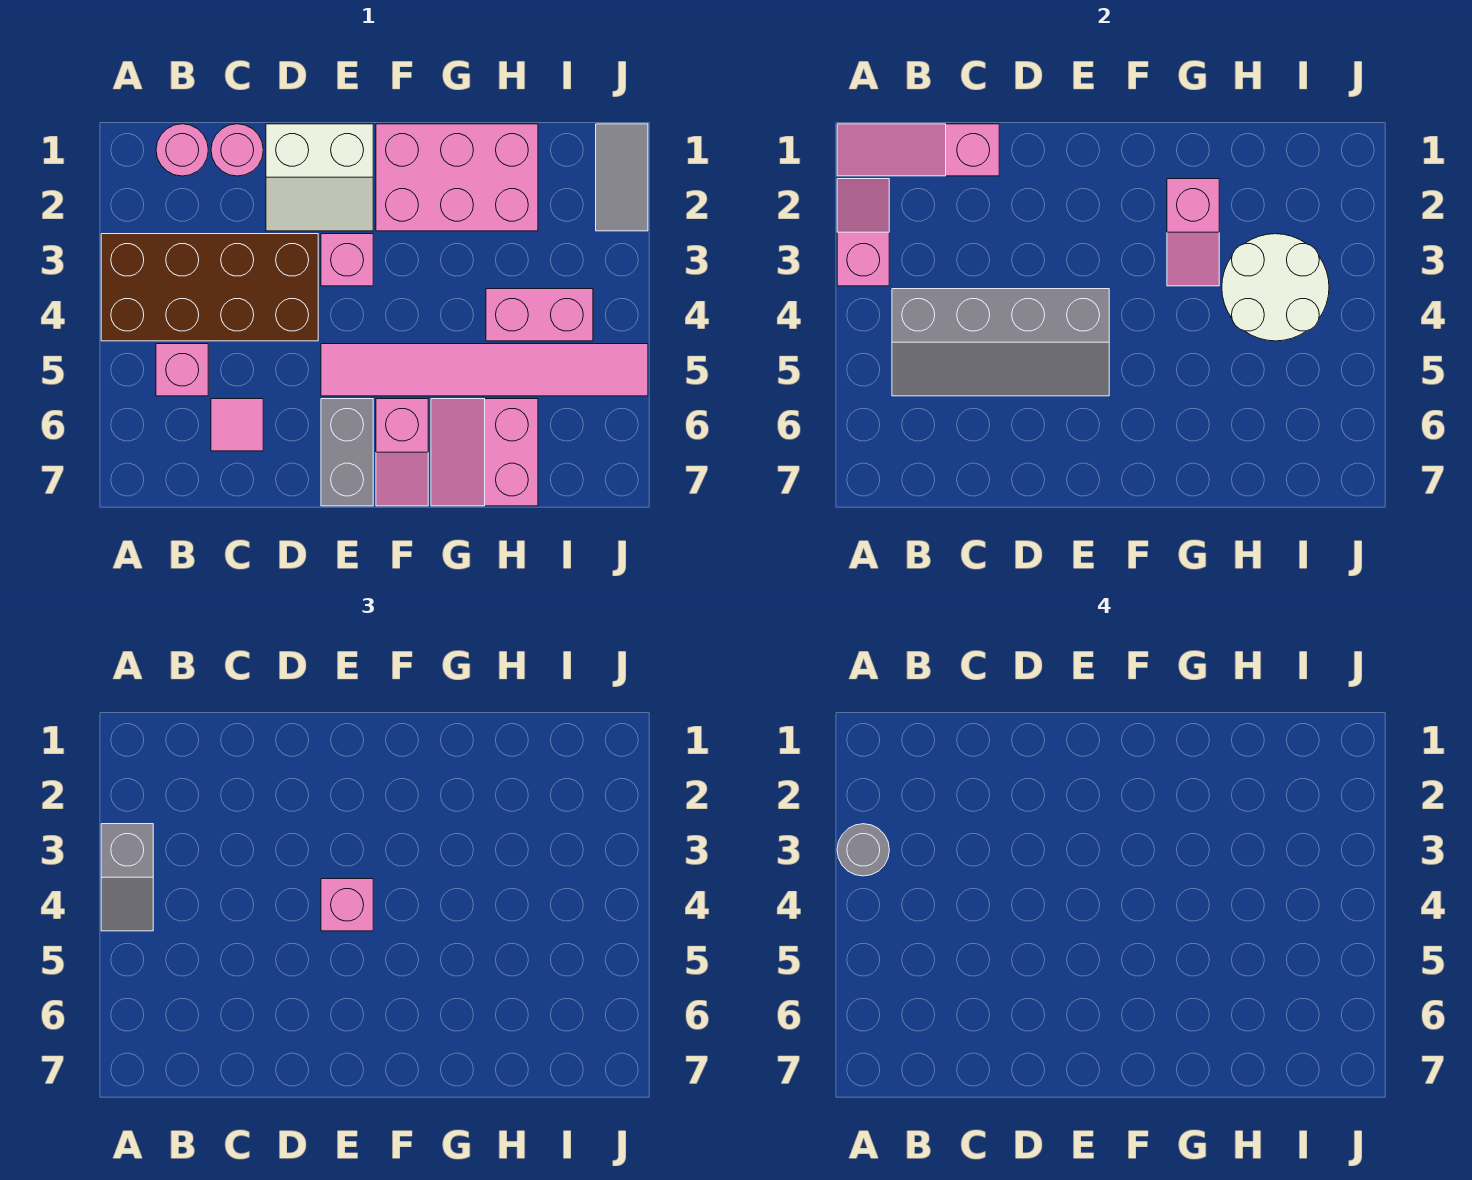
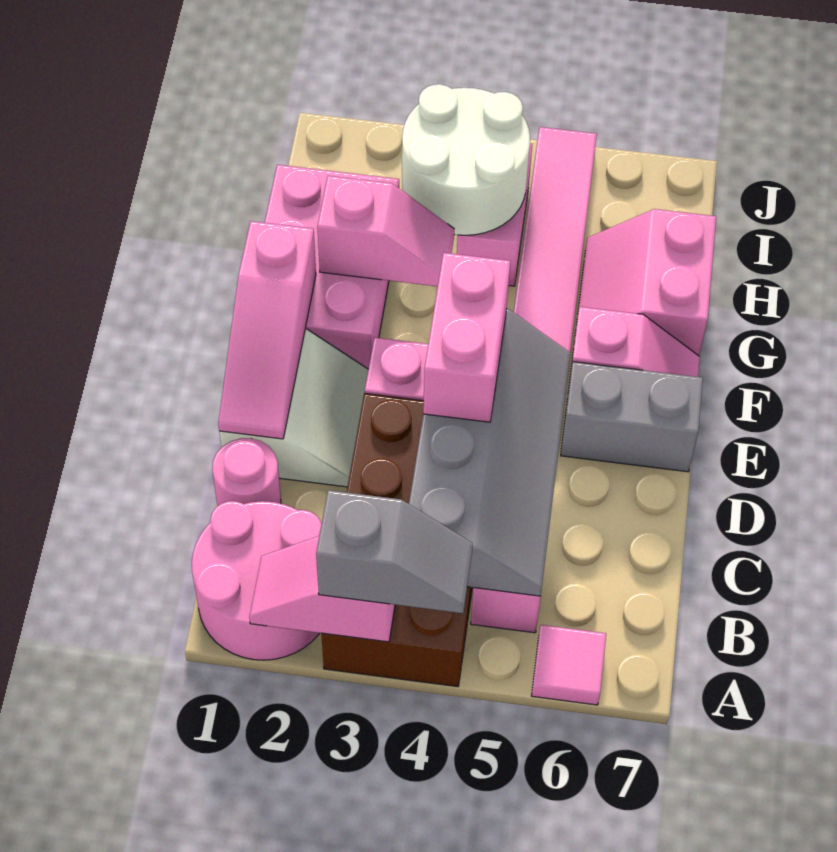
pink 1x3 slope [837,124,999,176] -> pink 1x3 slope moved to [218,221,316,439]
grey 1x1 round brick [837,824,889,876] -> none
pink 1x1 round brick [156,124,208,176] -> pink 2x2 round brick [192,501,322,660]
pink 1x1 tile [211,399,263,451] -> pink 1x1 tile moved to [532,625,606,705]
pink 1x1 brick [321,879,373,931] -> pink 1x2 brick [423,253,510,422]
pink 2x2 slope [431,399,538,506] -> pink 2x2 slope turned to [576,209,716,356]
grey 1x2 tile [596,124,648,231] -> none

